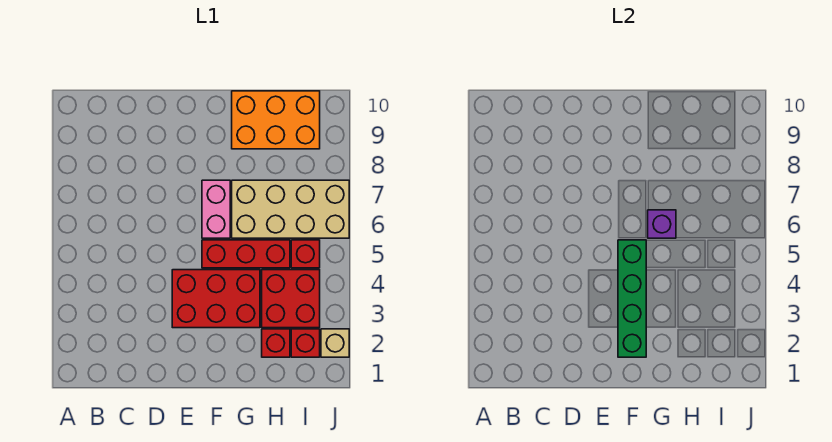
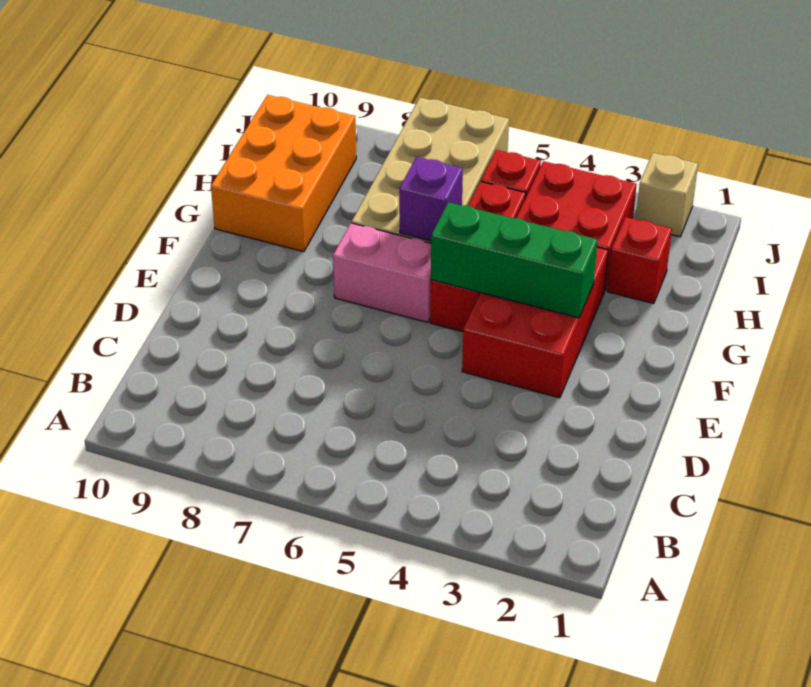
green 1x4 brick [618,240,646,357] -> green 1x3 brick [431,202,597,318]
red 1x1 brick [291,329,320,357] -> none

